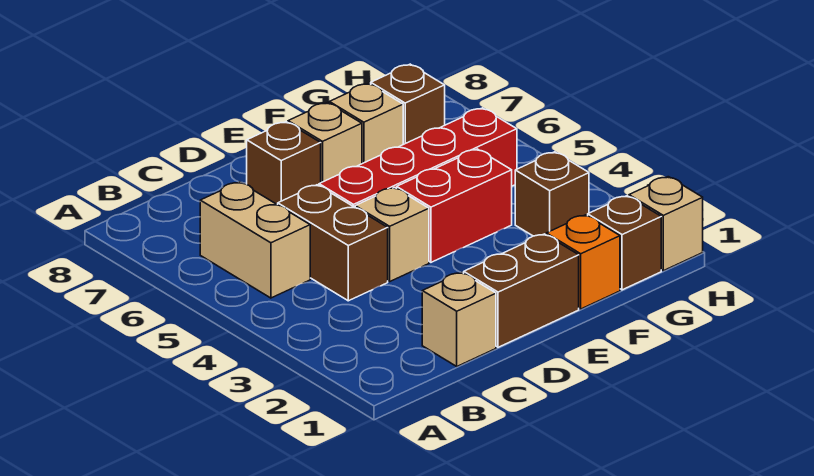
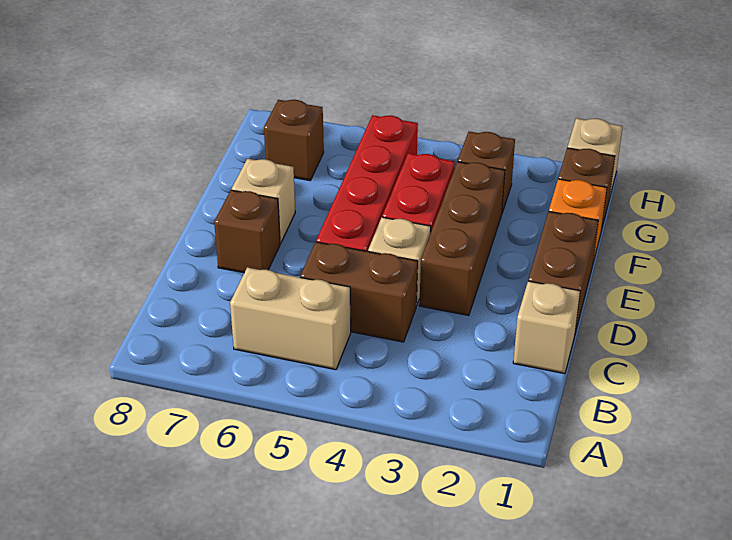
none -> brown 1x3 brick [419,162,505,316]
tan 1x1 brick [329,83,403,164] -> none

